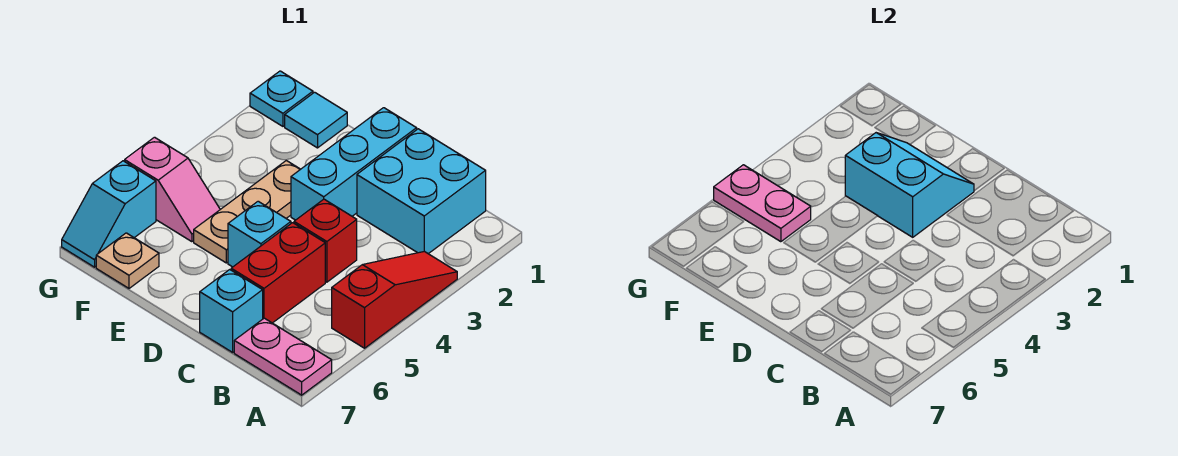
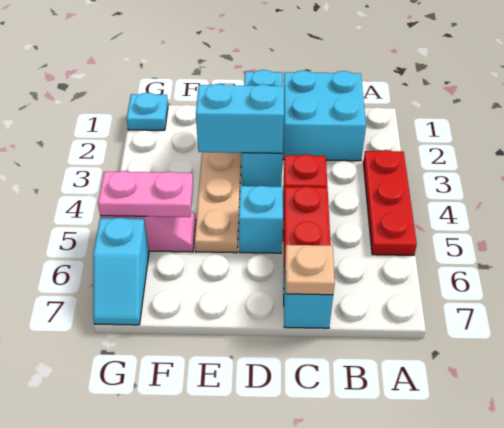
red 1x3 slope [332,251,457,348] -> red 1x3 plate [363,150,417,255]
pink 1x2 plate [234,318,332,395] -> none
cyan 1x1 tile [285,92,347,148] -> none
tan 1x1 plate [96,233,159,288] -> tan 1x1 plate moved to [285,245,335,295]

